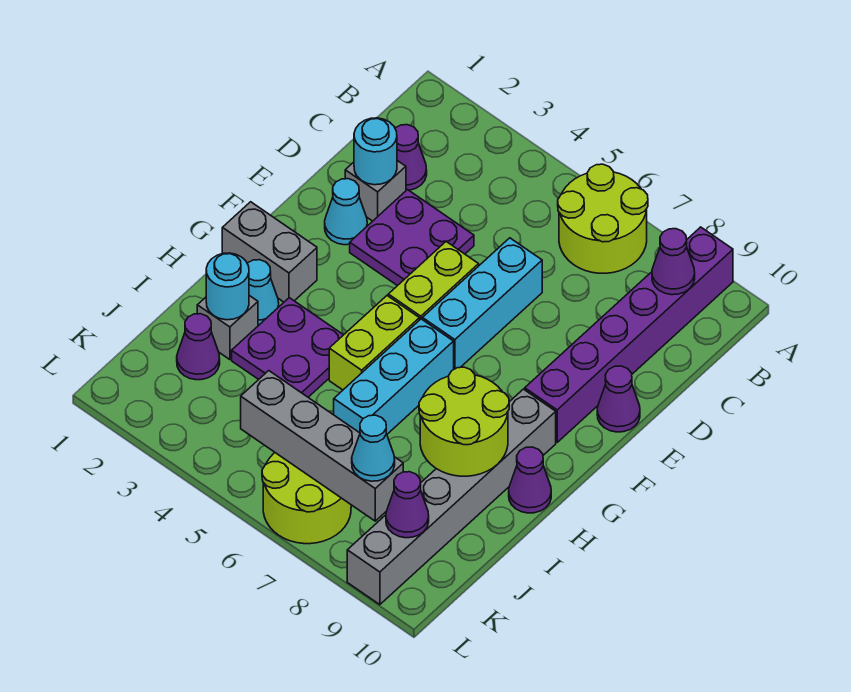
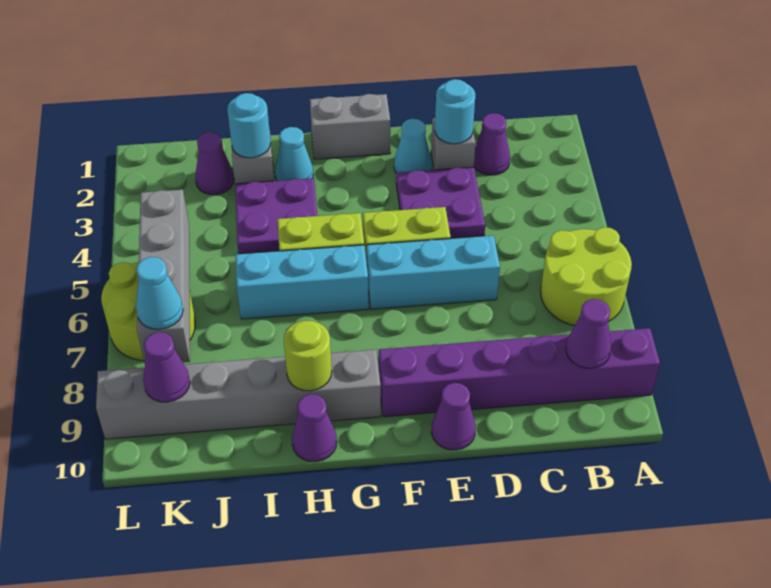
grey 1x2 brick [222,202,317,302] -> grey 1x2 brick turned to [310,94,390,159]
lime 2x2 round brick [419,367,509,476] -> lime 1x1 round brick [284,321,332,391]

